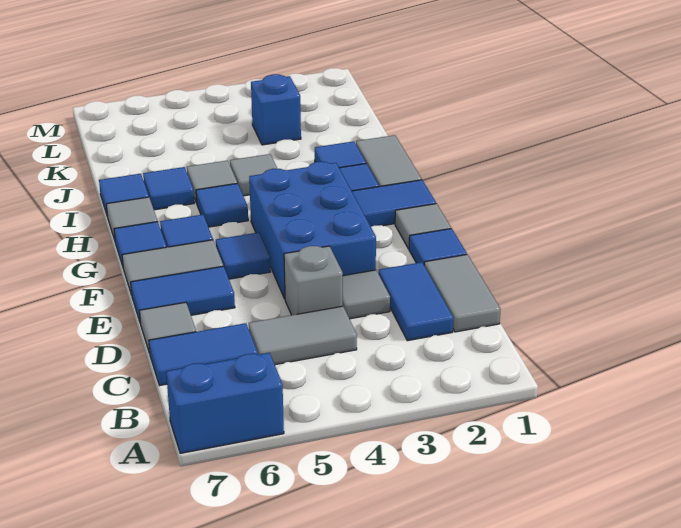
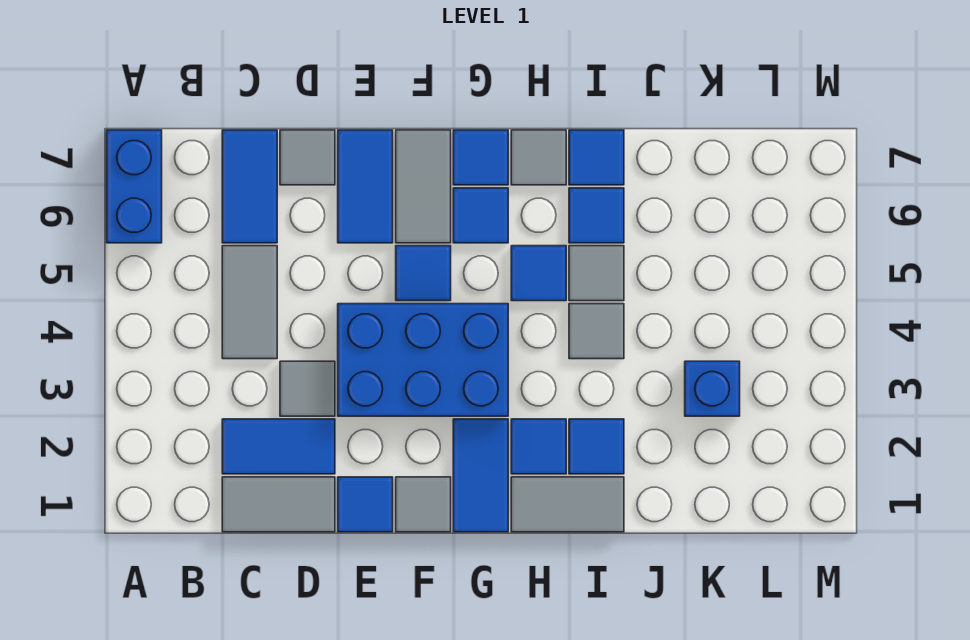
grey 1x1 brick [284,246,343,315] -> none

